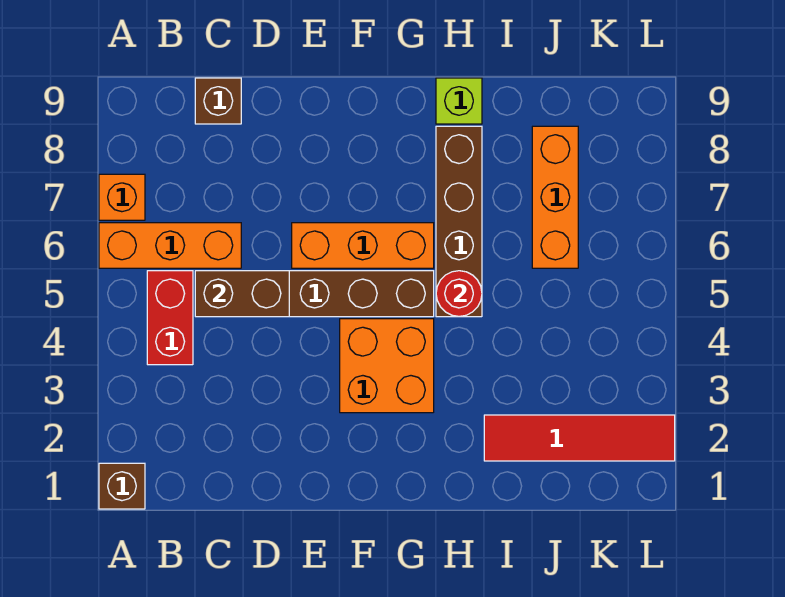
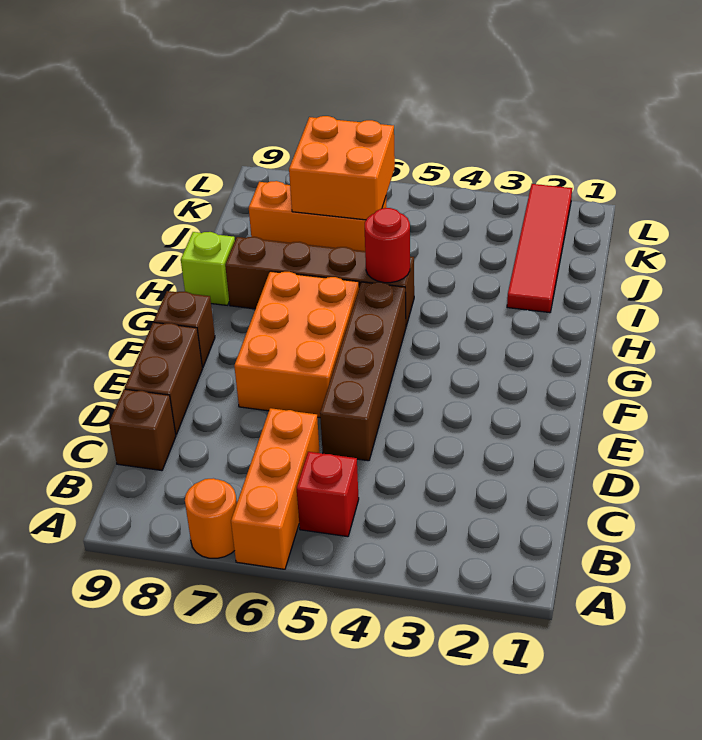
brown 1x1 brick [99,463,145,509] -> brown 1x1 brick moved to [154,291,215,368]
orange 1x1 brick [99,174,145,220] -> orange 1x1 round brick [185,478,237,558]
red 1x2 brick [147,271,193,365] -> red 1x1 brick [297,452,359,537]
brown 1x2 brick [195,271,289,317] -> brown 1x2 brick moved to [125,322,202,434]
orange 1x3 brick [292,223,434,268] -> orange 2x3 brick [234,271,359,417]
orange 2x2 brick [340,319,434,413] -> orange 2x2 brick moved to [289,116,395,220]

